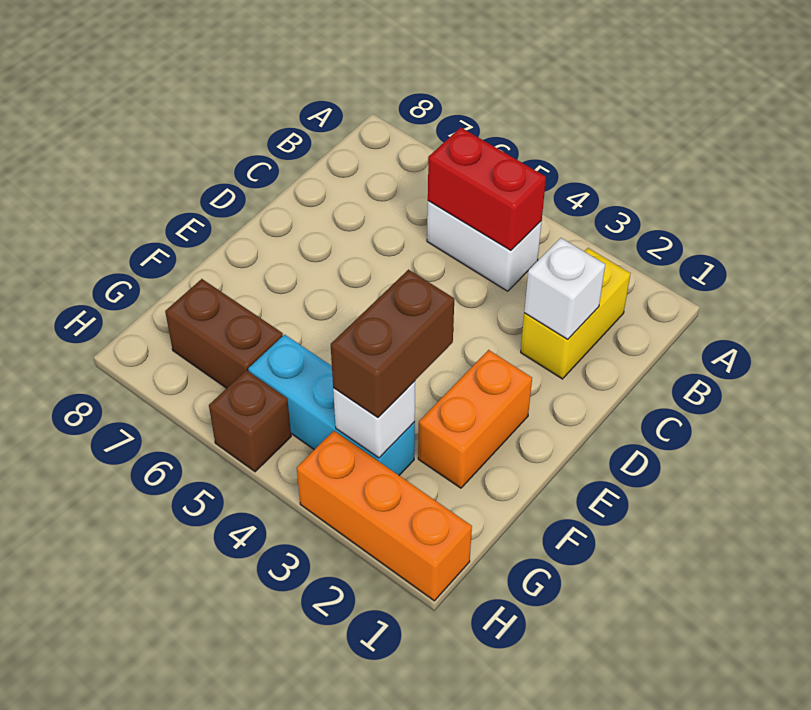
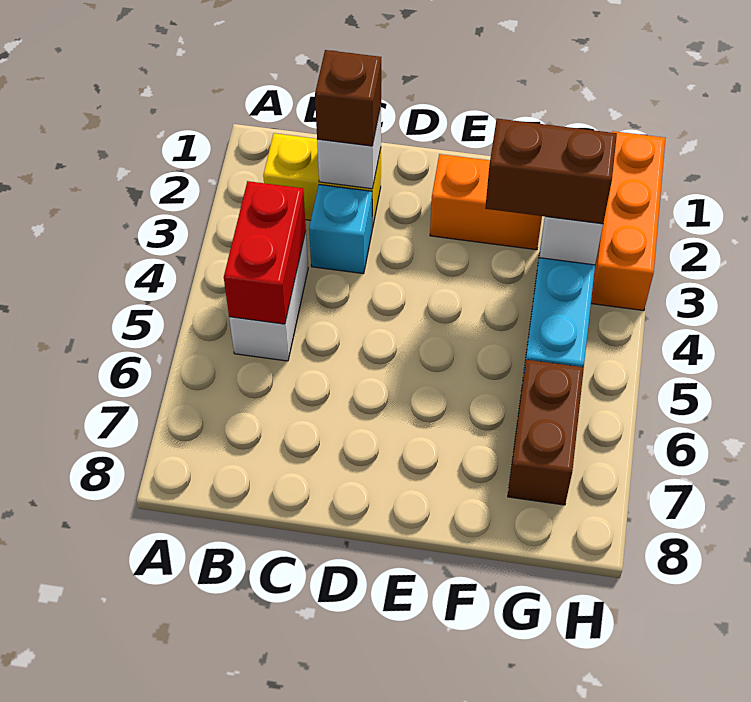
none -> cyan 1x1 brick [309,185,372,274]
brown 1x1 brick [209,370,291,472] -> brown 1x1 brick moved to [315,50,381,146]

